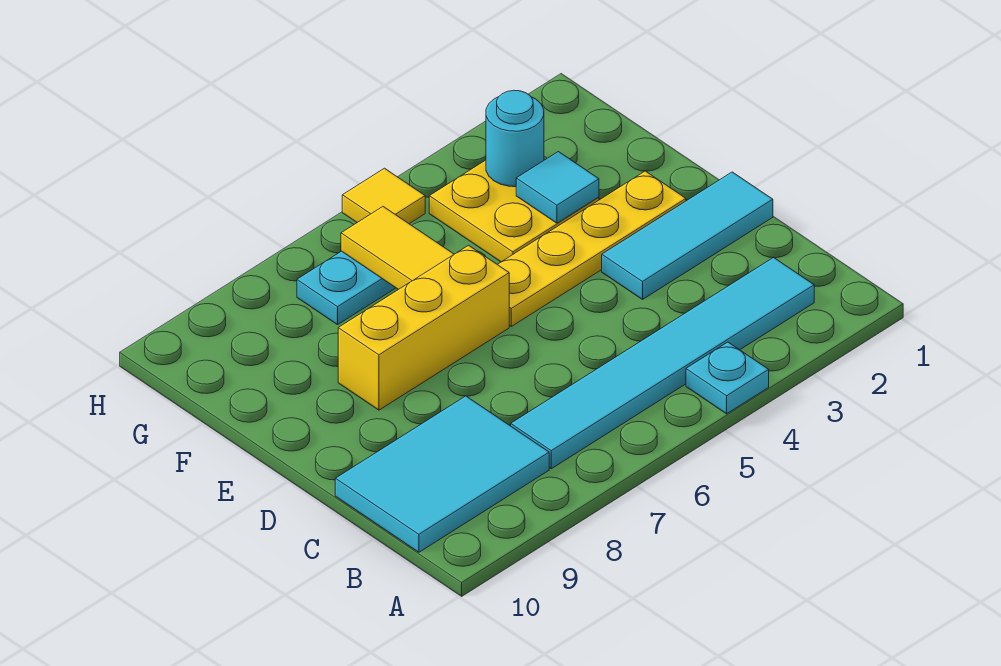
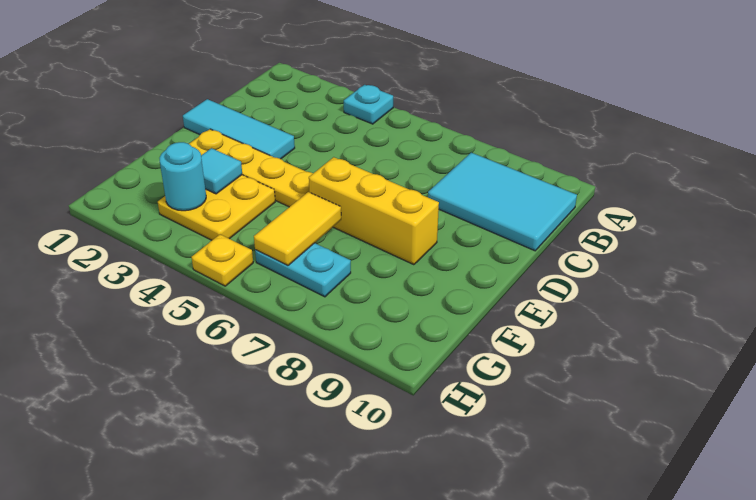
cyan 1x6 tile [511,258,814,469] -> none
yellow 1x1 tile [342,168,425,224] -> yellow 1x1 plate [192,234,253,286]

